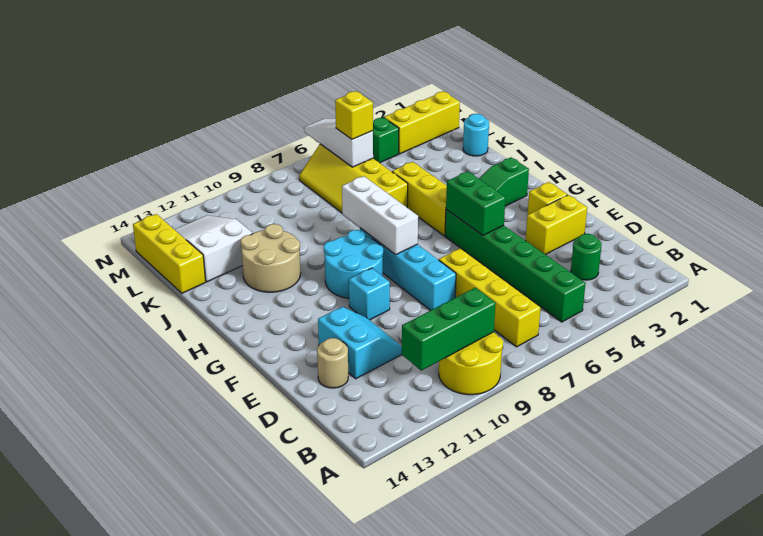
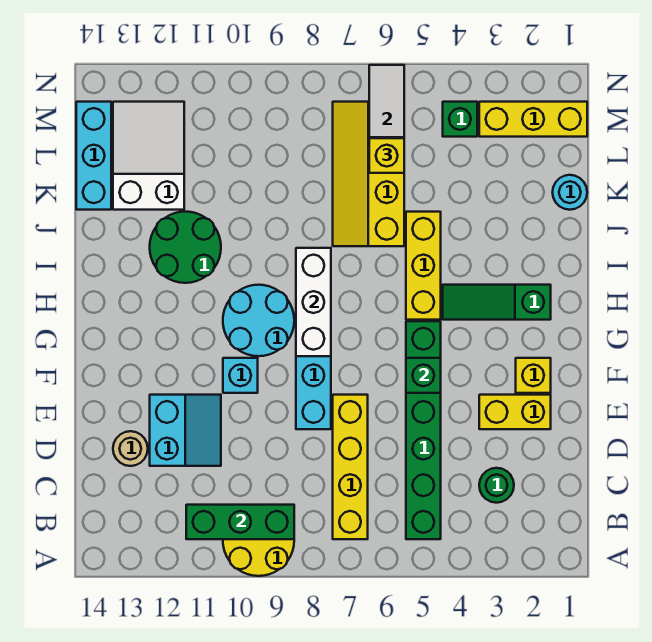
green 1x2 brick [446,171,506,235] -> green 1x1 brick [406,358,441,393]
tan 2x2 round brick [241,224,300,292] -> green 2x2 round brick [150,212,221,283]
yellow 1x3 brick [133,214,206,293] -> cyan 1x3 brick [76,102,111,210]

